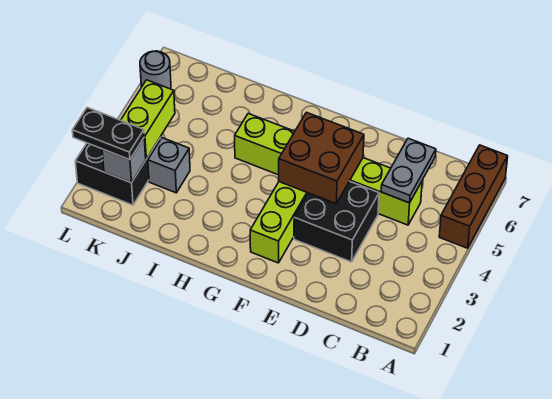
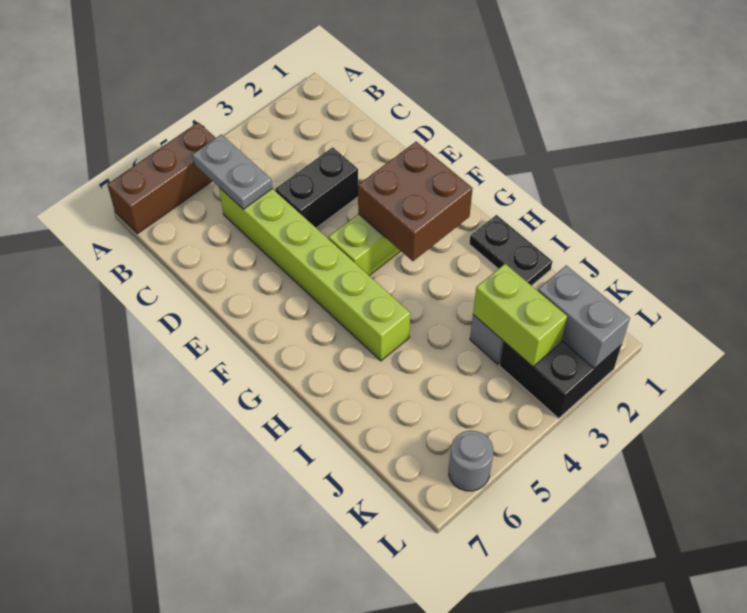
grey 1x2 plate [381,138,436,203] -> grey 1x2 plate turned to [192,134,272,209]
black 2x2 brick [294,181,379,262] -> black 1x2 brick [275,147,358,228]
brown 2x2 brick [279,112,364,204] -> brown 2x2 brick moved to [358,142,473,261]
grey 1x1 brick [102,138,146,183] -> grey 1x2 brick [538,265,630,368]
black 1x2 plate [72,108,144,160] -> black 1x2 plate moved to [469,215,552,286]
lime 1x2 brick [121,80,175,159] -> lime 1x2 brick turned to [473,264,567,366]

